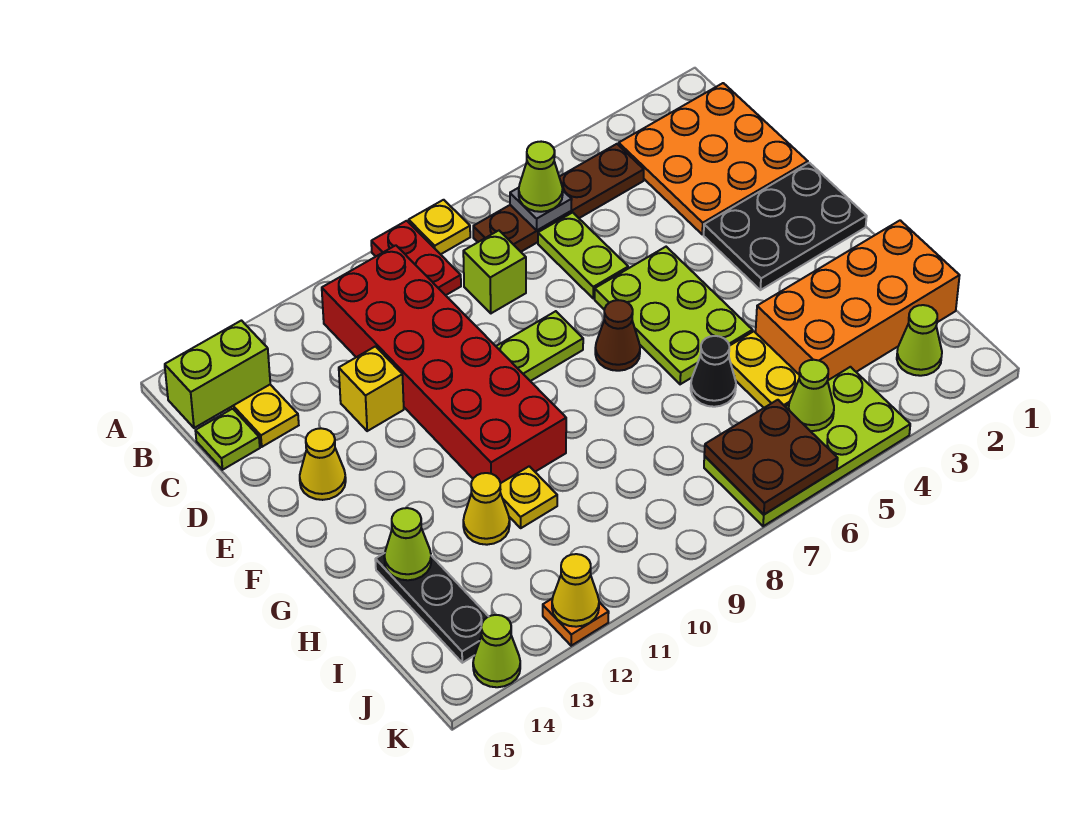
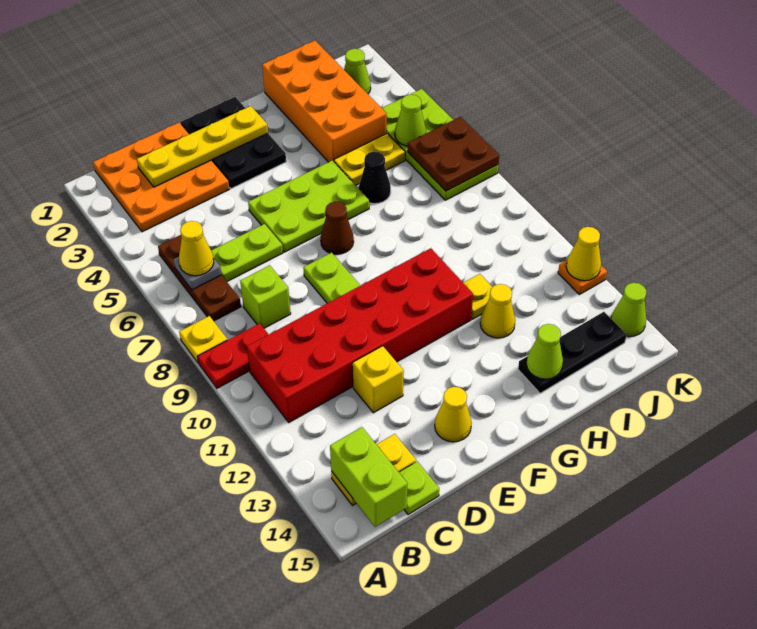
brown 1x4 plate [473,144,644,252] -> brown 1x3 plate [158,235,241,321]
lime 1x1 cone [519,142,563,212] -> yellow 1x1 cone [179,221,214,276]
none -> yellow 1x4 plate [137,106,268,187]

